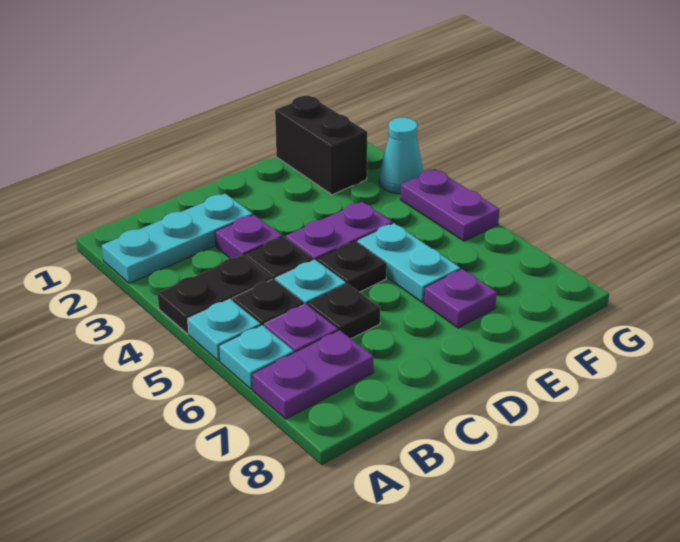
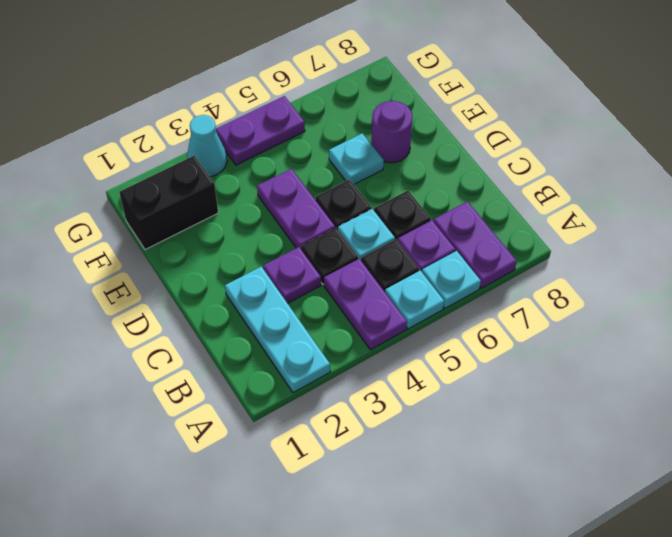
black 1x2 plate [157,255,272,334] -> purple 1x2 plate [324,259,407,350]
cyan 1x2 plate [357,223,460,302] -> cyan 1x1 plate [329,134,384,184]
purple 1x1 plate [424,269,497,328] -> purple 1x1 round brick [371,101,413,163]

